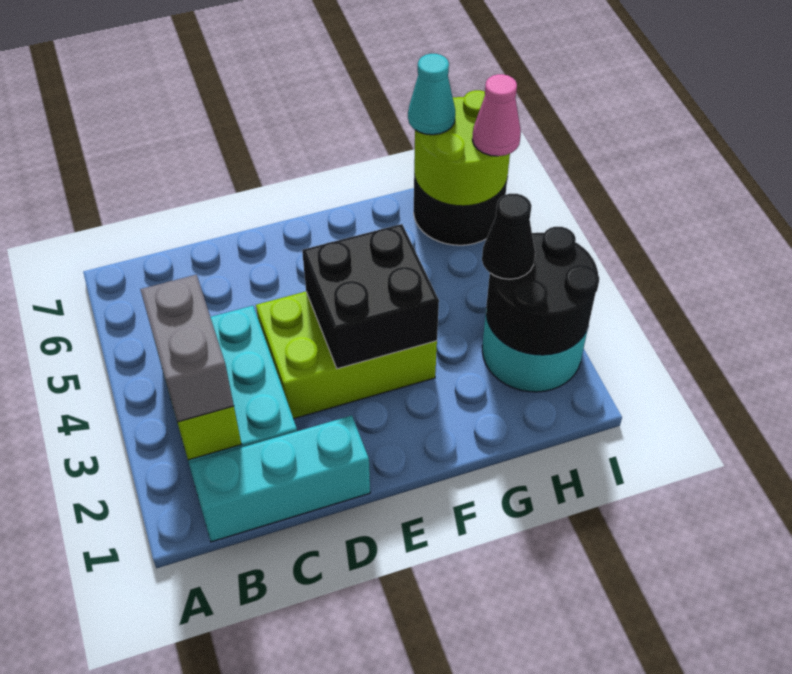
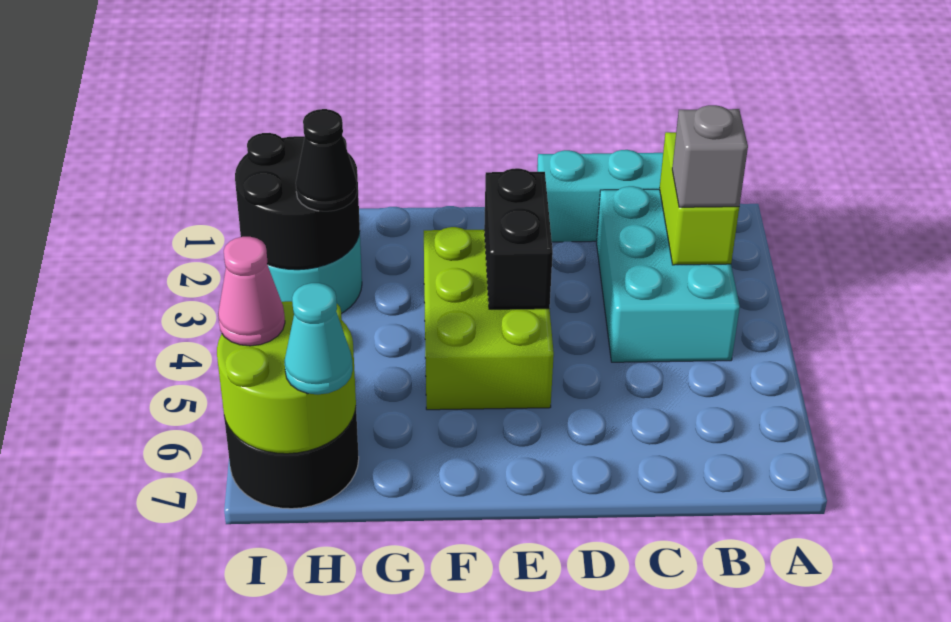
grey 1x2 brick [140,275,234,422] -> grey 1x1 brick [672,105,748,207]
lime 2x3 brick [256,292,437,419] -> lime 2x3 brick turned to [424,227,554,410]
black 2x2 brick [302,224,439,369] -> black 1x2 brick [484,168,553,309]

